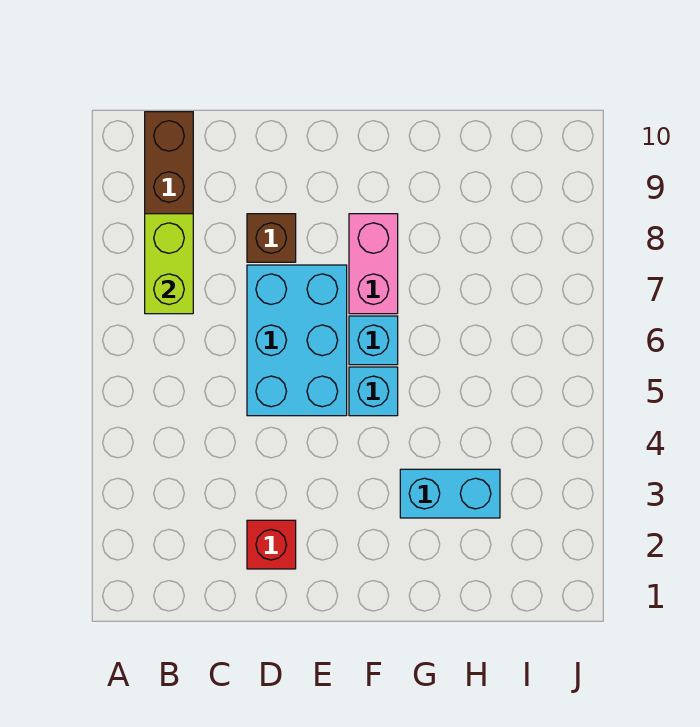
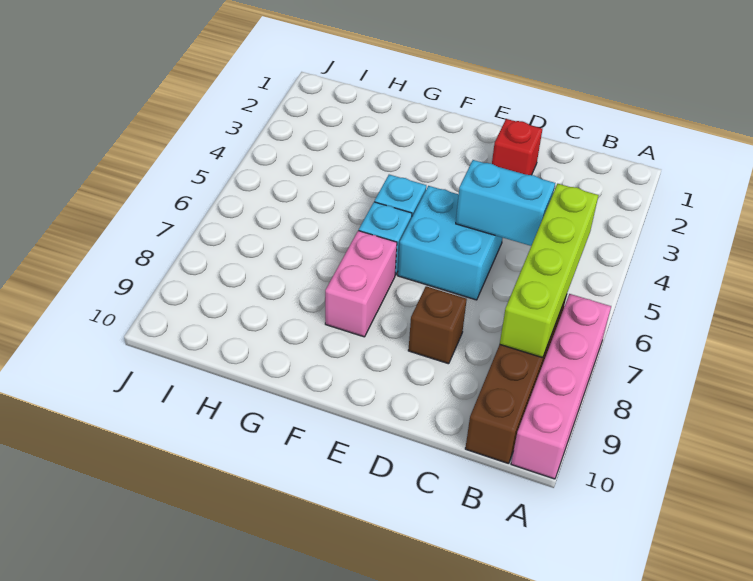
none -> pink 1x4 brick [511,294,611,479]
lime 1x2 brick [145,214,193,314] -> lime 1x4 brick [500,184,598,358]
cyan 2x3 brick [247,265,347,416] -> cyan 2x2 brick [398,186,503,300]
cyan 1x2 brick [400,469,500,518] -> cyan 1x2 brick moved to [456,160,555,246]

